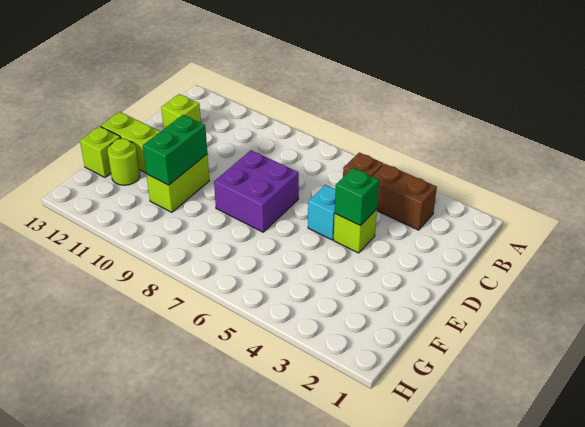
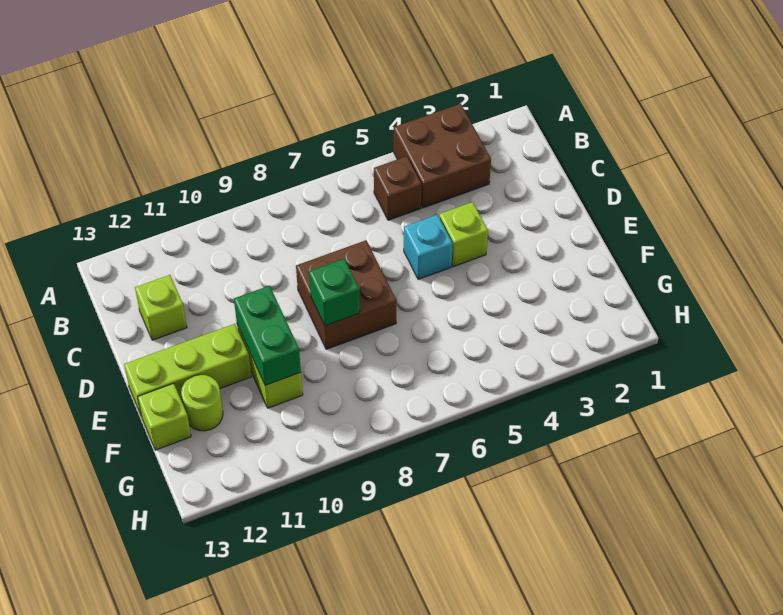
brown 1x2 brick [372,164,437,230] -> brown 2x2 brick [394,104,491,208]
green 1x1 brick [335,168,379,226] -> green 1x1 brick moved to [309,259,360,326]
purple 2x2 brick [214,150,299,232] -> brown 2x2 brick [296,240,396,349]

